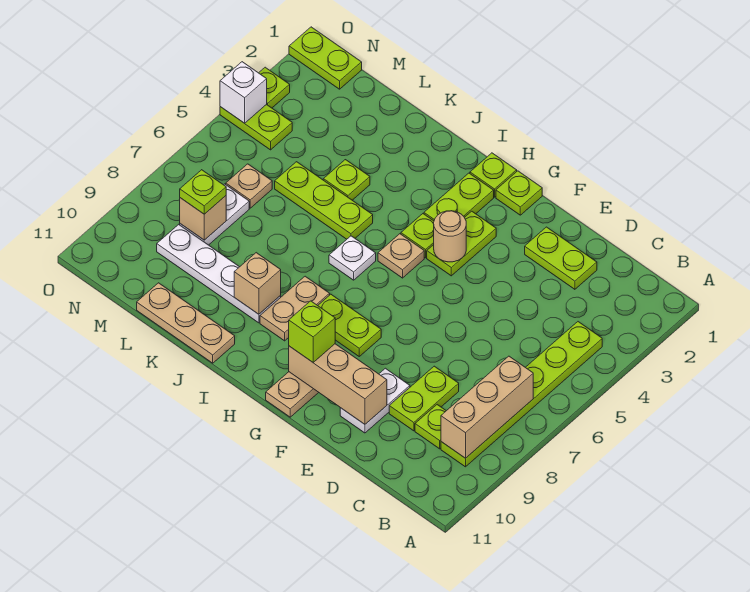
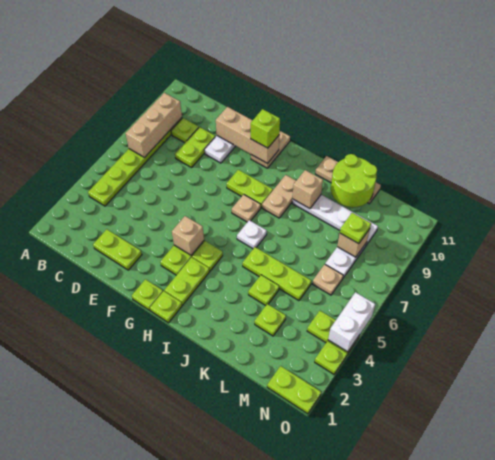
tan 1x1 round brick [434,211,466,262] -> tan 1x1 brick [172,216,204,255]
tan 1x1 plate [378,234,424,278] -> tan 1x1 plate moved to [232,194,261,222]
none -> lime 2x2 round brick [331,154,377,207]
none -> lime 1x1 plate [255,304,286,336]
white 1x1 brick [220,62,267,123] -> white 1x2 brick [328,292,375,352]

